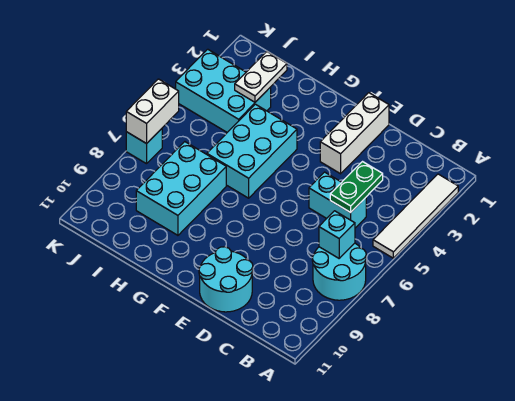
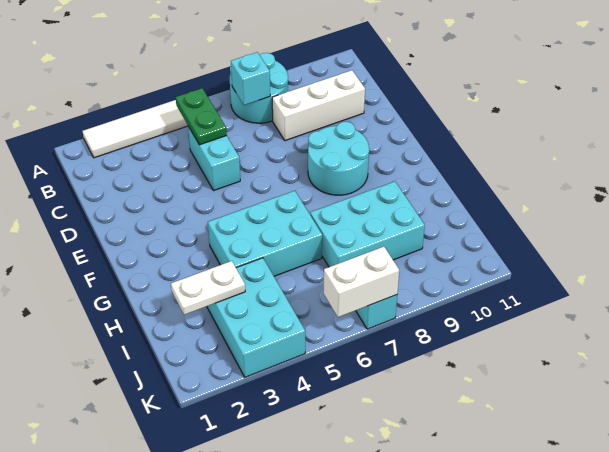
green 1x2 plate [330,162,383,213] -> green 1x2 plate turned to [176,88,227,145]
cyan 2x2 round brick [199,247,253,312] -> cyan 2x2 round brick moved to [308,122,369,195]
white 1x3 brick [320,93,389,174] -> white 1x3 brick moved to [272,70,365,141]

